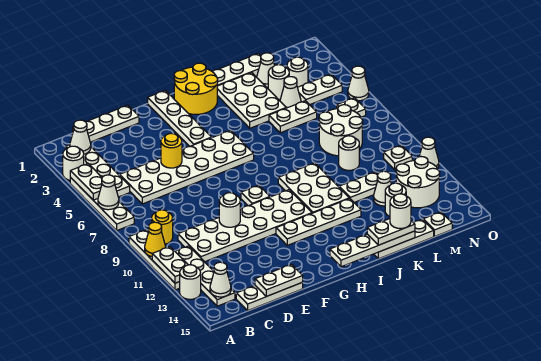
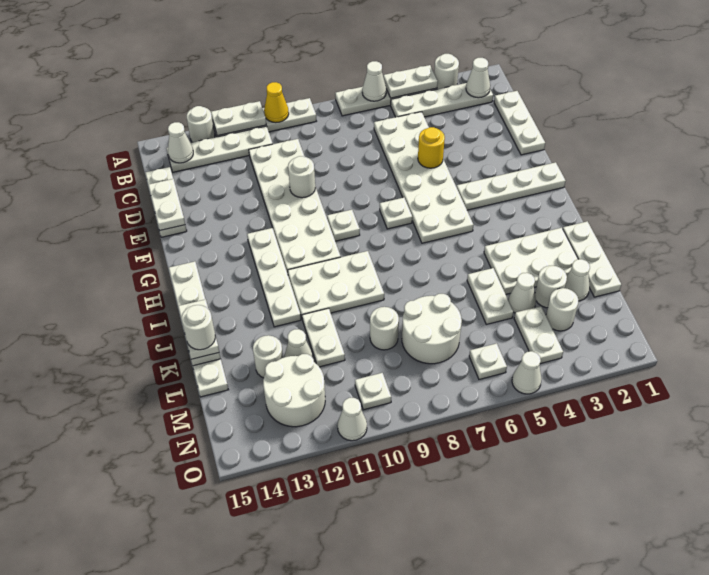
yellow 1x1 round brick [152,210,173,244] -> none
yellow 2x2 round brick [174,63,218,114] -> none
white 1x1 plate [423,212,452,237] -> white 1x1 plate moved to [380,198,412,229]

